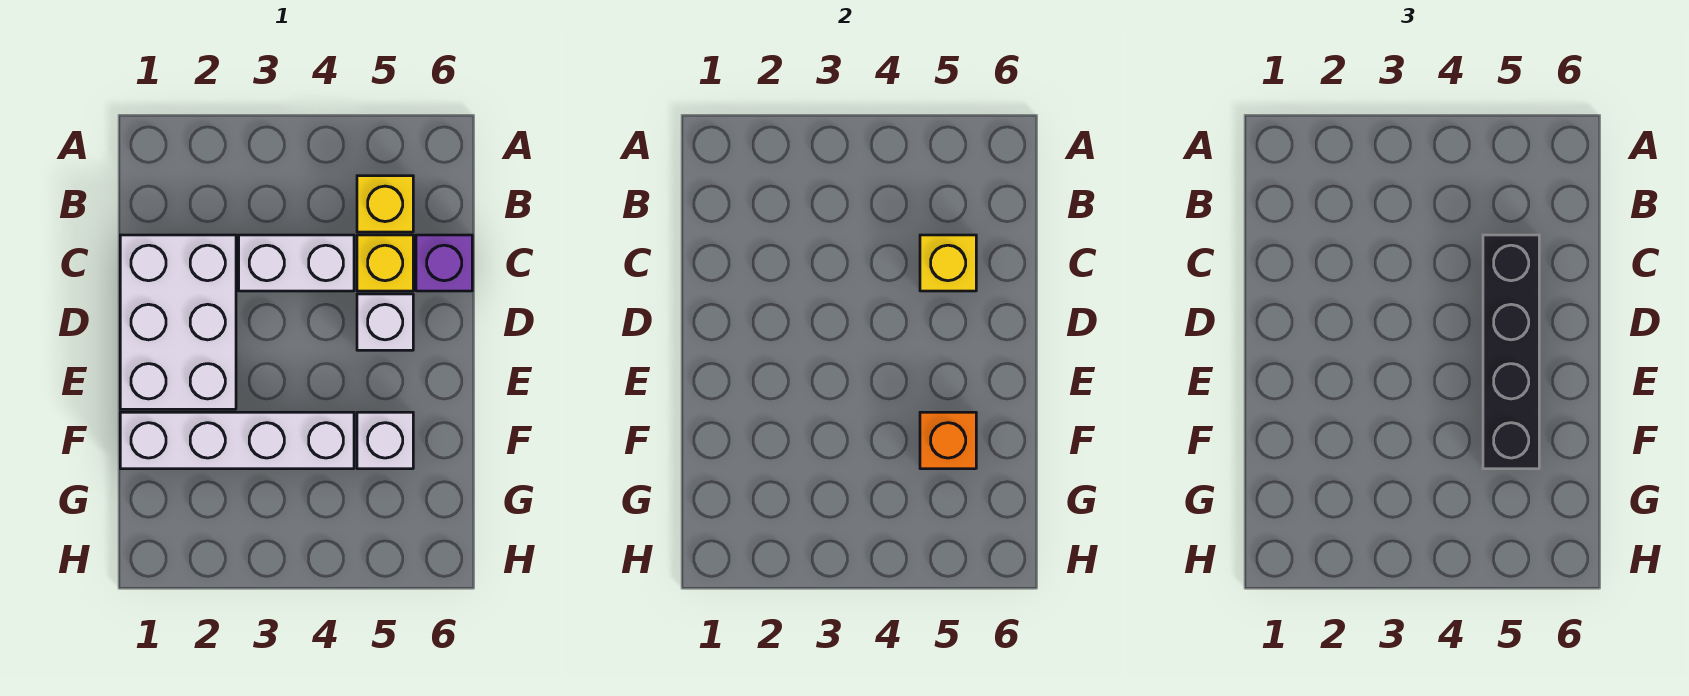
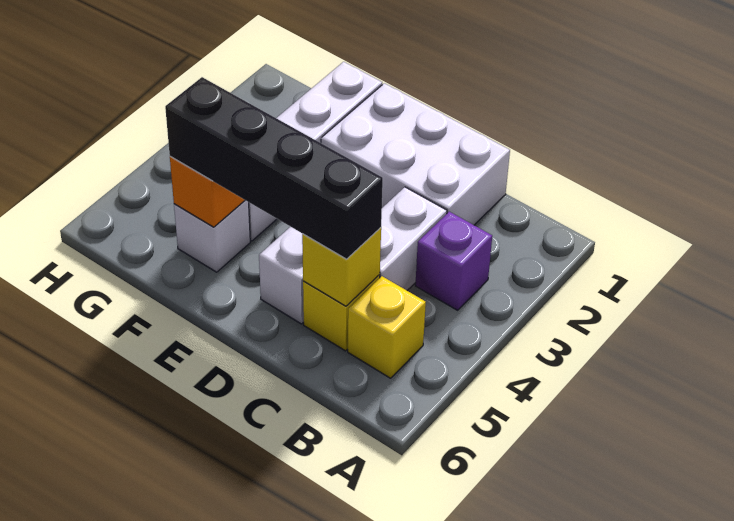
purple 1x1 brick [416,235,472,291] -> purple 1x1 brick moved to [415,212,492,310]

